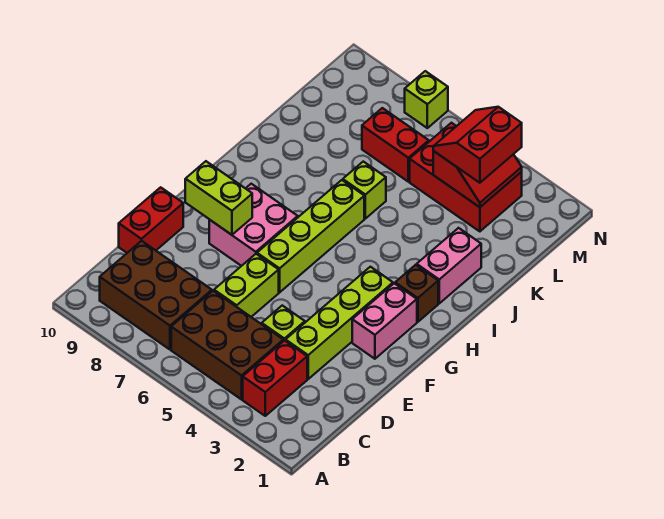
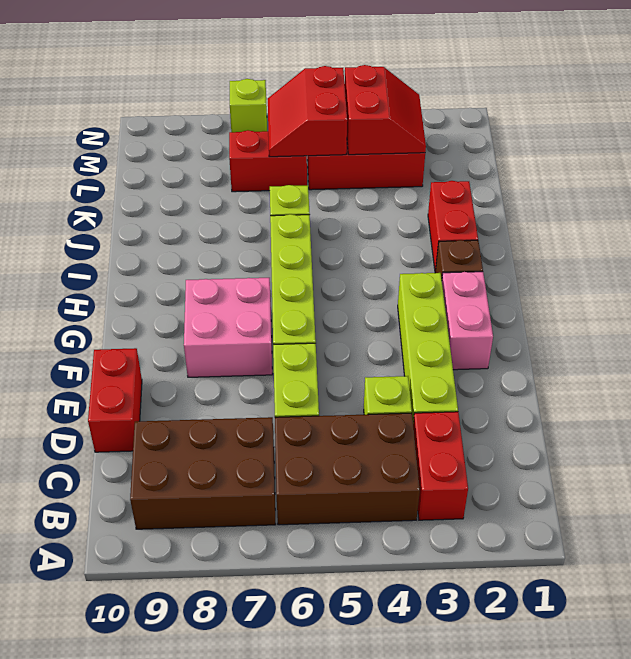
lime 1x2 brick [185,161,252,235] -> none
pink 1x2 brick [417,228,481,303] -> red 1x2 brick [428,181,478,272]
red 2x2 slope [433,107,522,183] -> red 2x2 slope moved to [268,66,347,157]

